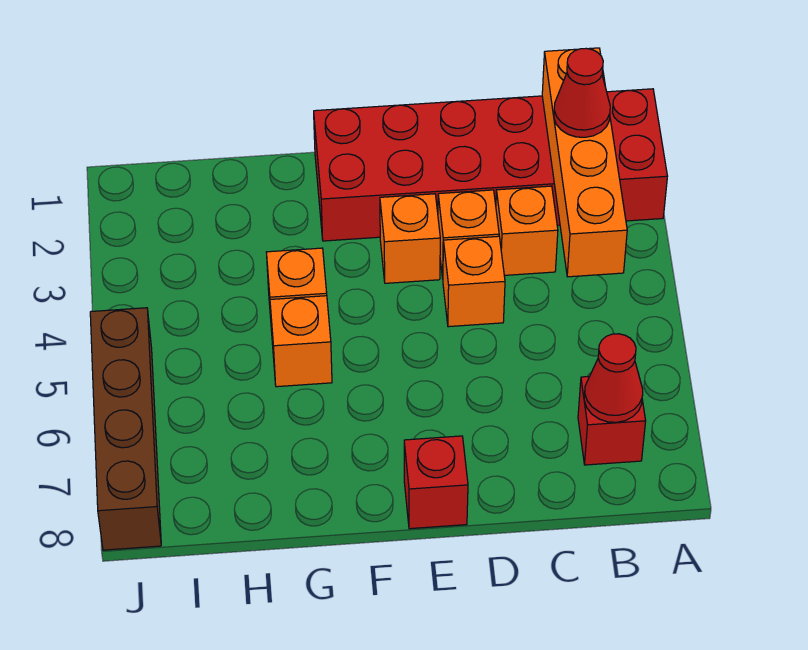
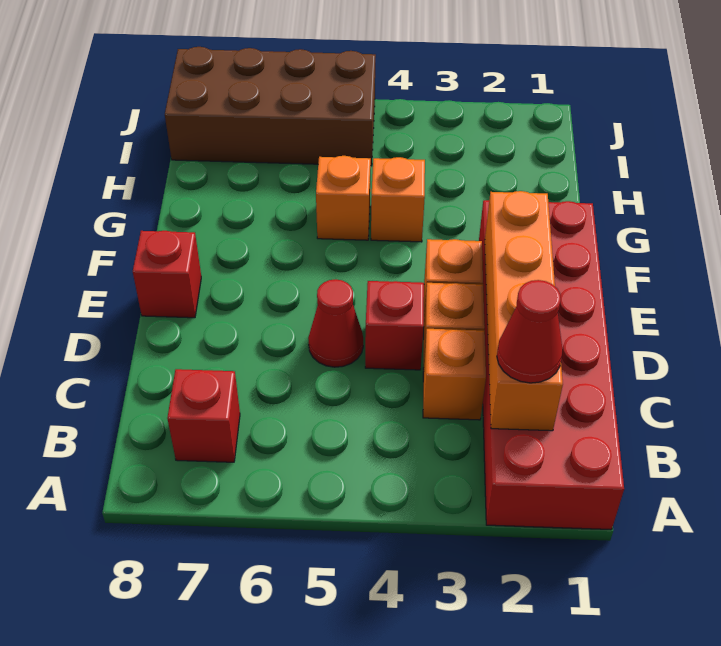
orange 1x4 brick [542,48,627,277] -> orange 1x4 brick turned to [485,191,563,431]
red 1x1 cone [584,334,643,422] -> red 1x1 cone moved to [308,279,363,367]
orange 1x1 brick [443,236,505,327] -> red 1x1 brick [365,281,424,370]
brown 1x4 brick [90,308,161,550] -> brown 2x4 brick [165,47,376,166]

